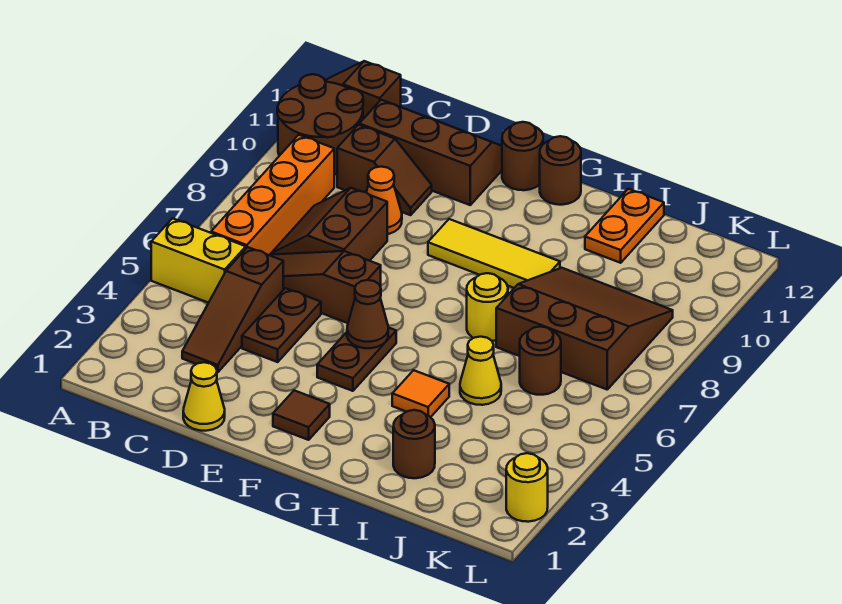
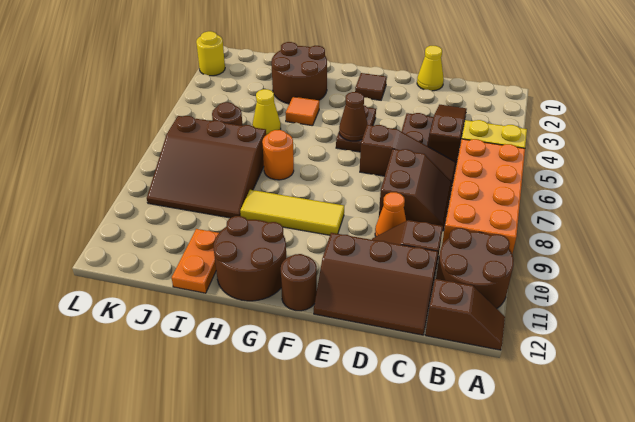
orange 1x4 brick [211,135,334,255] -> orange 2x4 brick [442,139,525,254]
brown 1x1 round brick [540,136,581,205] -> brown 2x2 round brick [214,216,286,301]
yellow 1x1 round brick [467,273,508,341] -> orange 1x1 round brick [262,130,294,180]
brown 1x1 round brick [393,410,435,478] -> brown 2x2 round brick [271,42,327,104]

